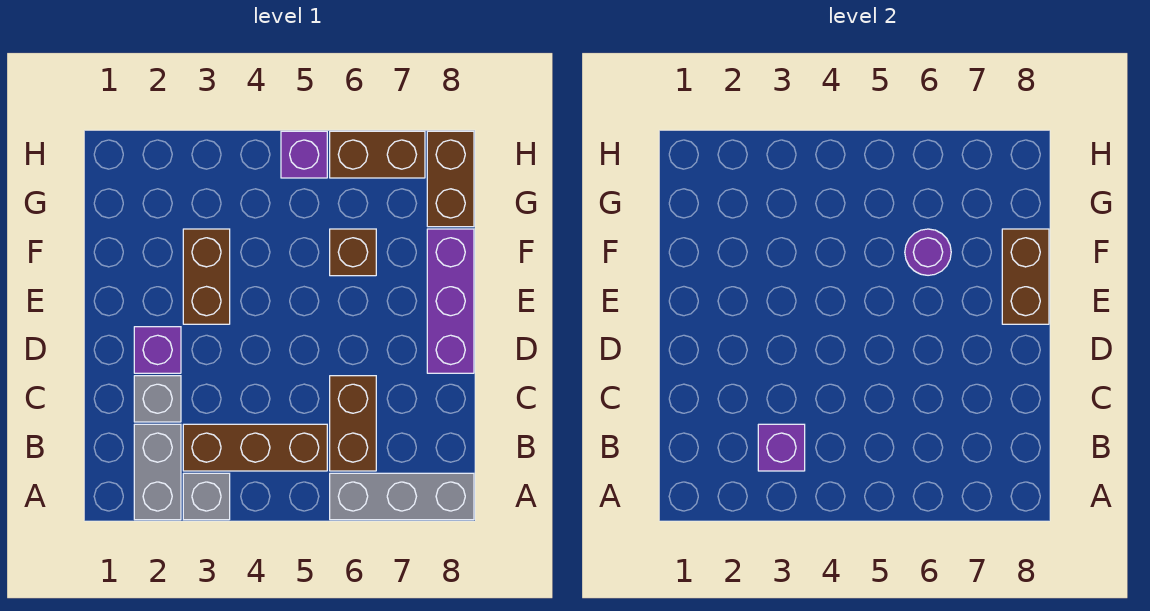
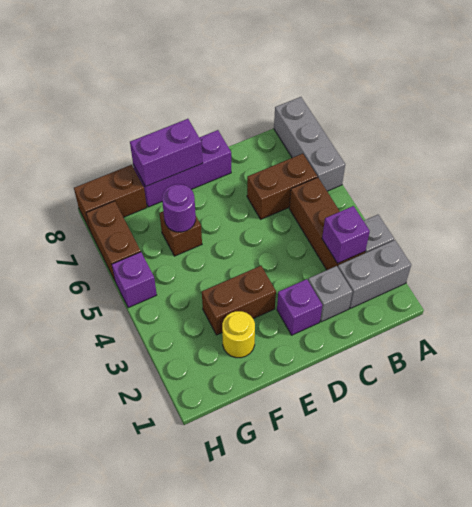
brown 1x2 brick [1002,229,1049,324] -> purple 1x2 brick [130,119,202,187]
none -> yellow 1x1 round brick [222,311,255,358]

